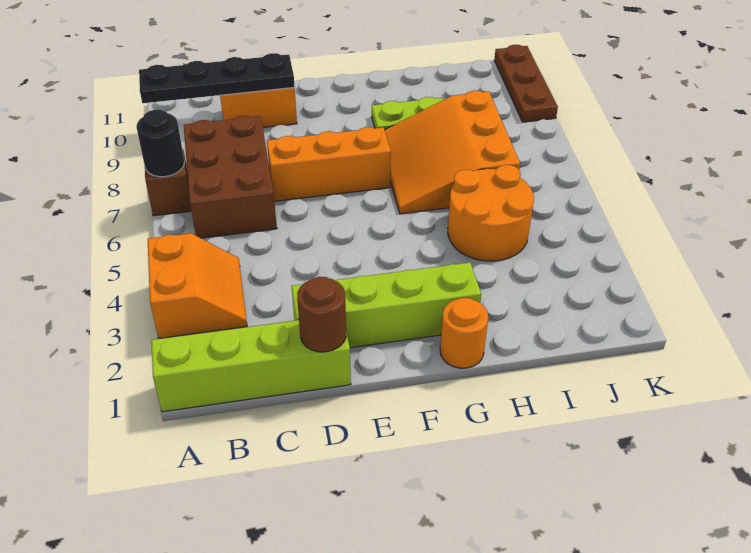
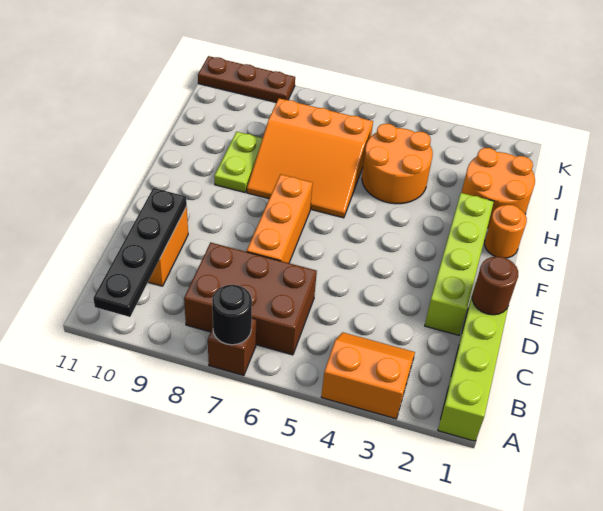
none -> orange 2x2 round brick [462,148,535,228]

